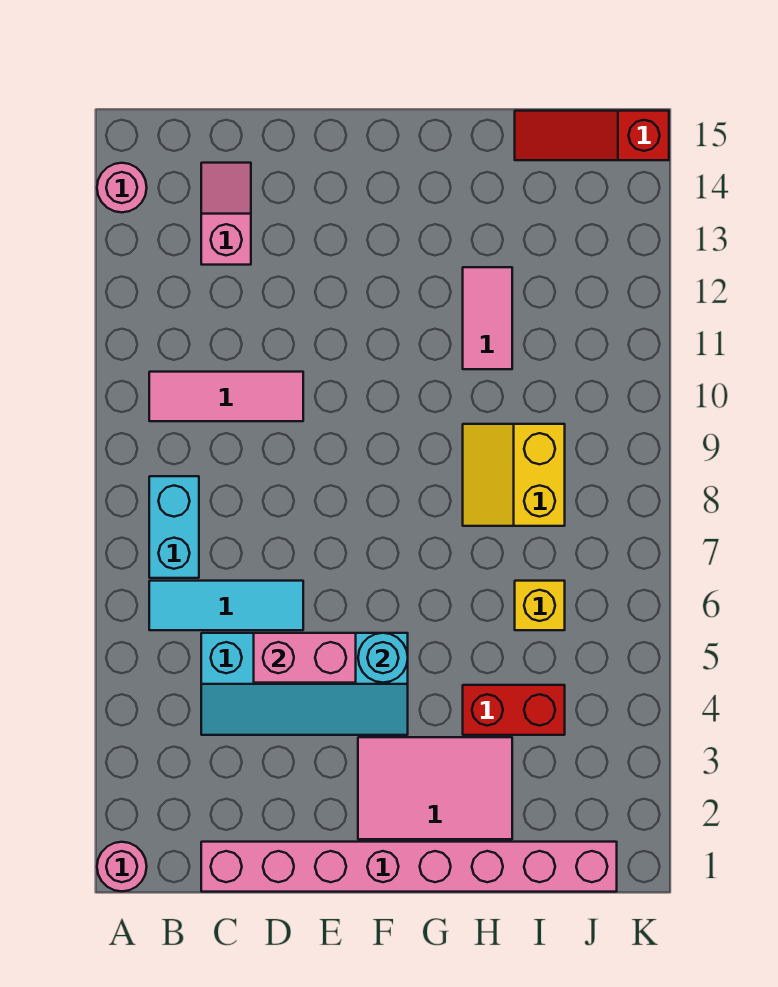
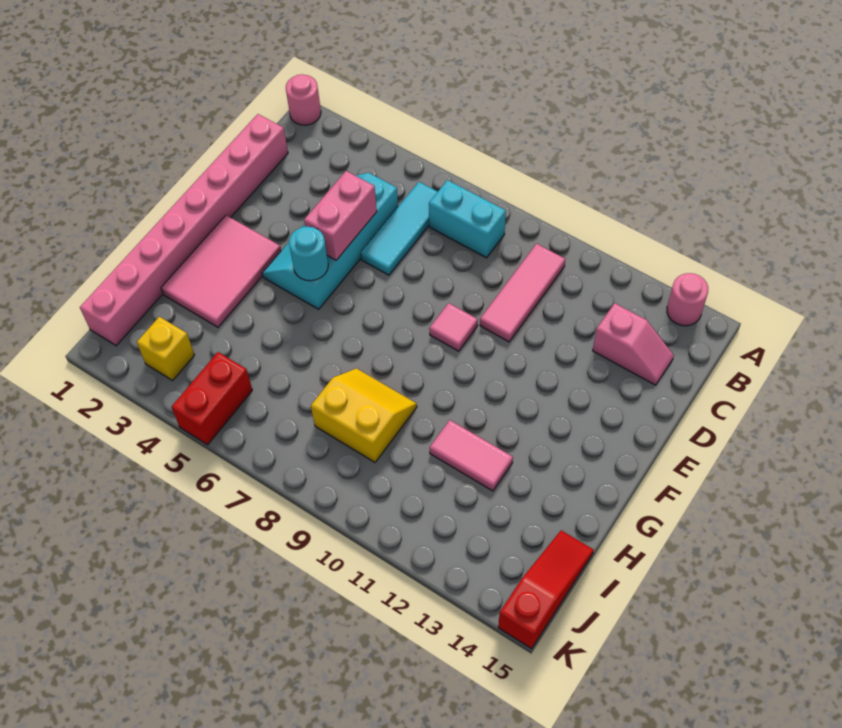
none -> pink 1x1 tile [429,303,478,351]
red 1x2 brick [463,685,565,735] -> red 1x2 brick moved to [172,352,252,445]
yellow 1x1 brick [515,581,565,630] -> yellow 1x1 brick moved to [137,317,194,380]

